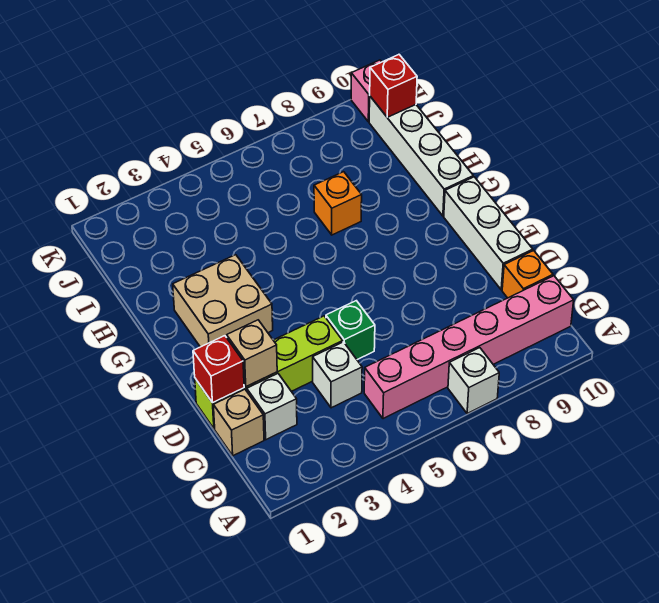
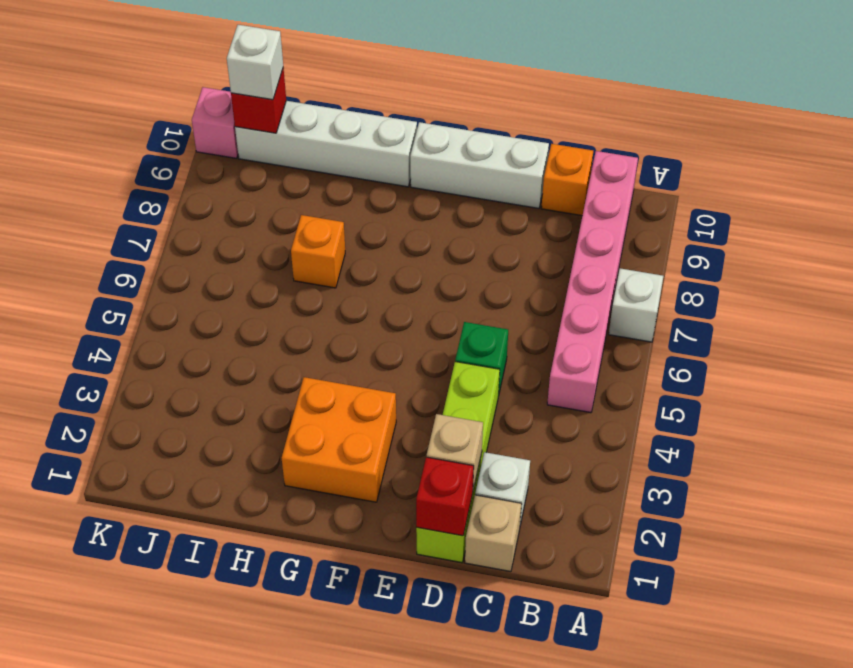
white 1x1 brick [313,342,362,408] -> white 1x1 brick moved to [227,25,283,100]
tan 2x2 brick [173,255,273,347] -> orange 2x2 brick [282,377,396,502]

